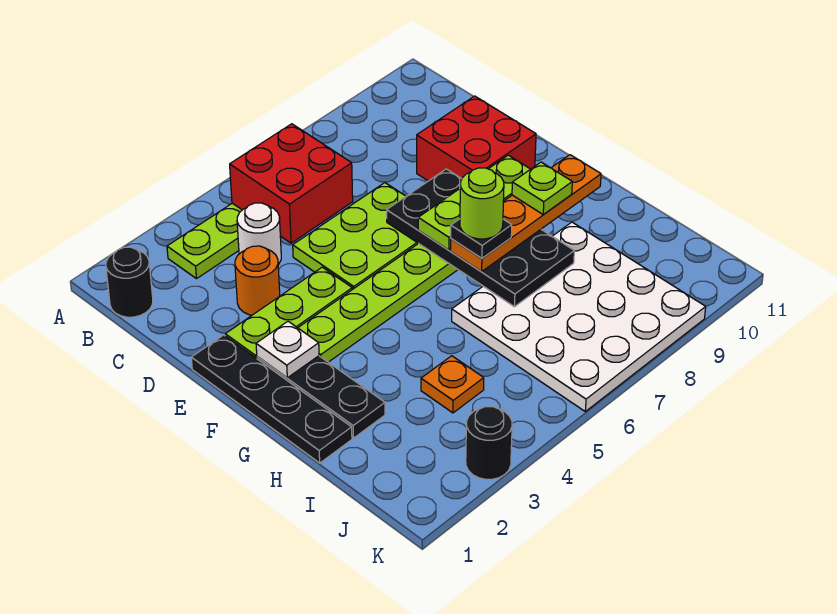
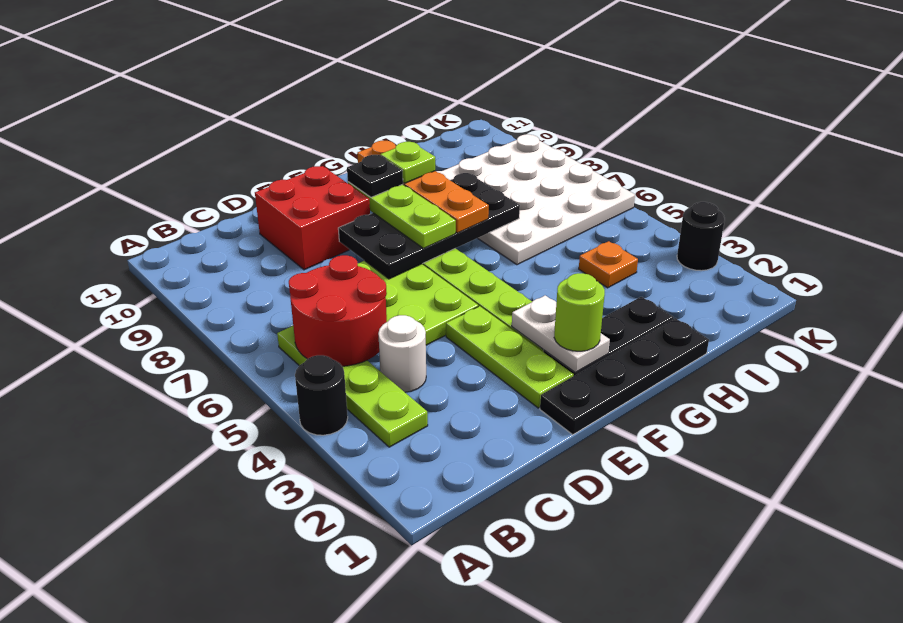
black 1x1 round brick [106,247,153,317] -> black 1x1 round brick moved to [295,355,348,435]
red 2x2 brick [230,124,353,243] -> red 2x2 round brick [289,255,387,366]
orange 1x1 round brick [235,246,280,315] -> none
white 1x1 plate [256,321,319,378] -> white 1x2 plate [512,295,610,373]
black 1x1 plate [451,219,512,258] -> black 1x1 plate moved to [347,155,403,197]
lime 1x1 round brick [460,168,504,239] -> lime 1x1 round brick moved to [554,273,605,351]

